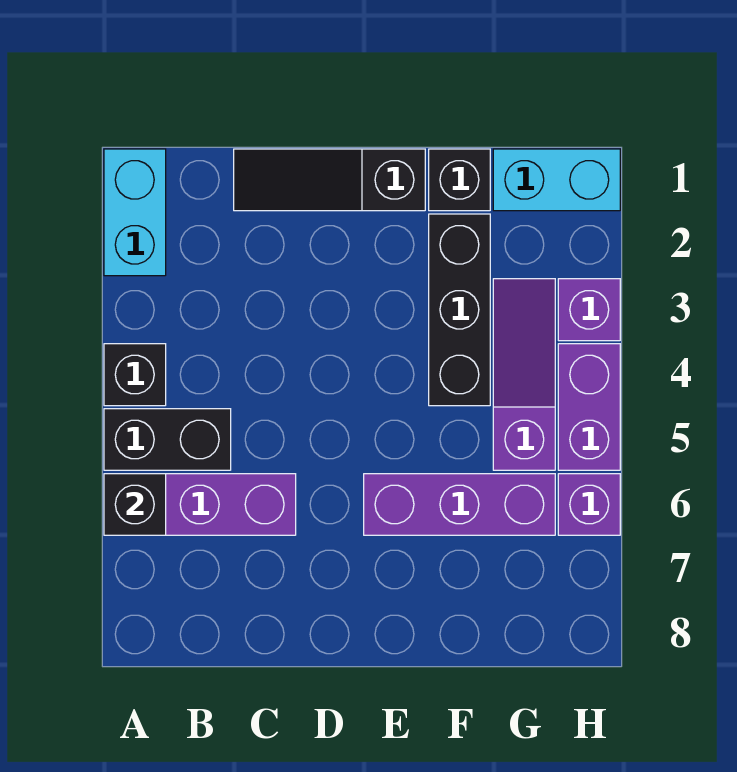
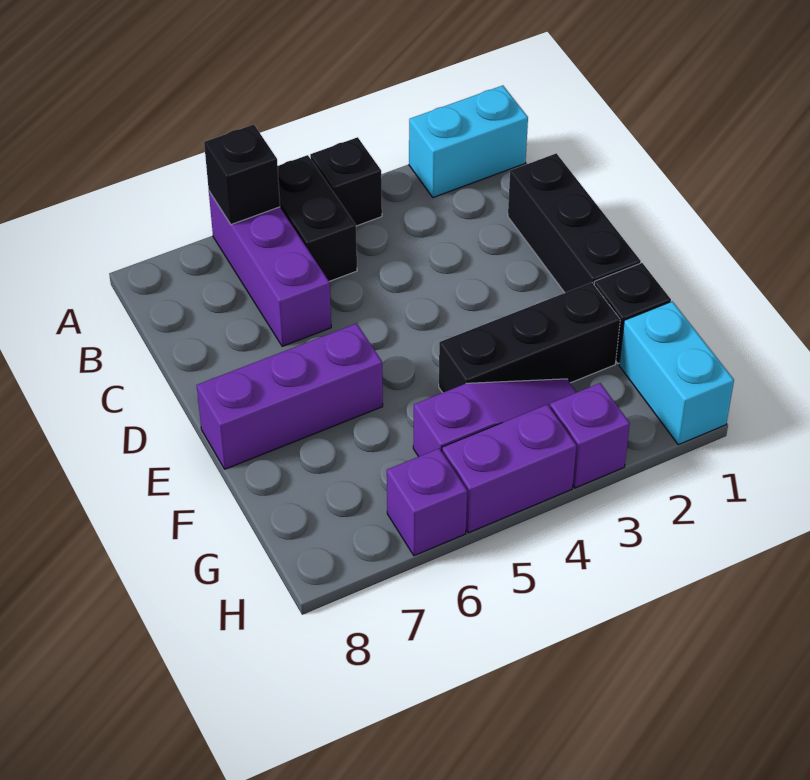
black 1x3 slope [234,149,425,211] -> black 1x3 brick [508,153,641,293]
purple 1x3 brick [364,474,555,535] -> purple 1x3 brick turned to [197,324,383,469]

